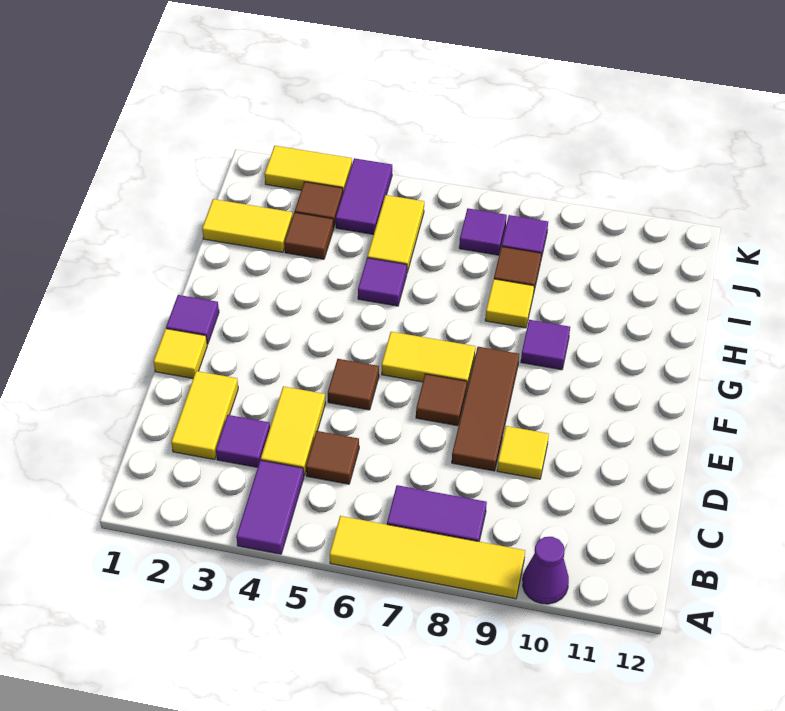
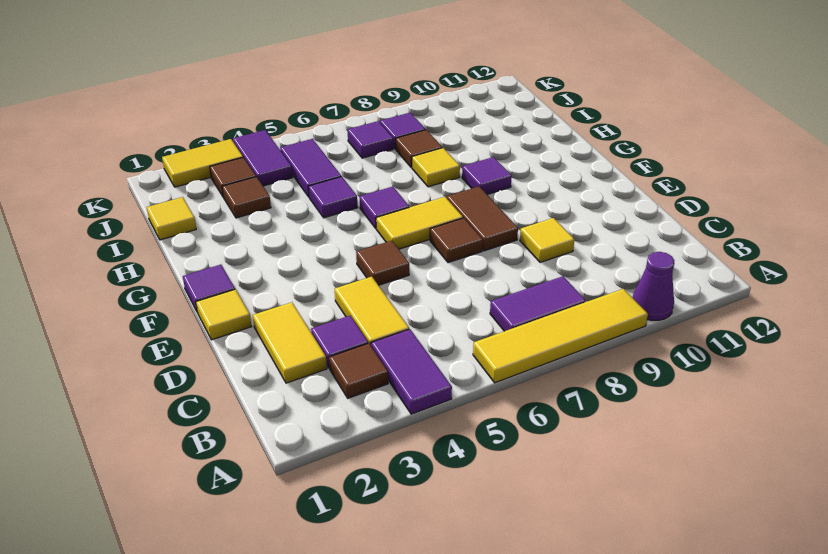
brown 1x1 tile [306,431,359,484] -> brown 1x1 tile moved to [329,343,388,398]
brown 1x3 tile [452,347,519,471] -> brown 1x2 tile [447,187,518,251]
none -> purple 1x1 tile [360,187,409,228]
yellow 1x2 tile [202,199,293,252] -> yellow 1x1 tile [147,197,196,240]
yellow 1x2 tile [367,195,424,272] -> purple 1x2 tile [280,139,341,197]

